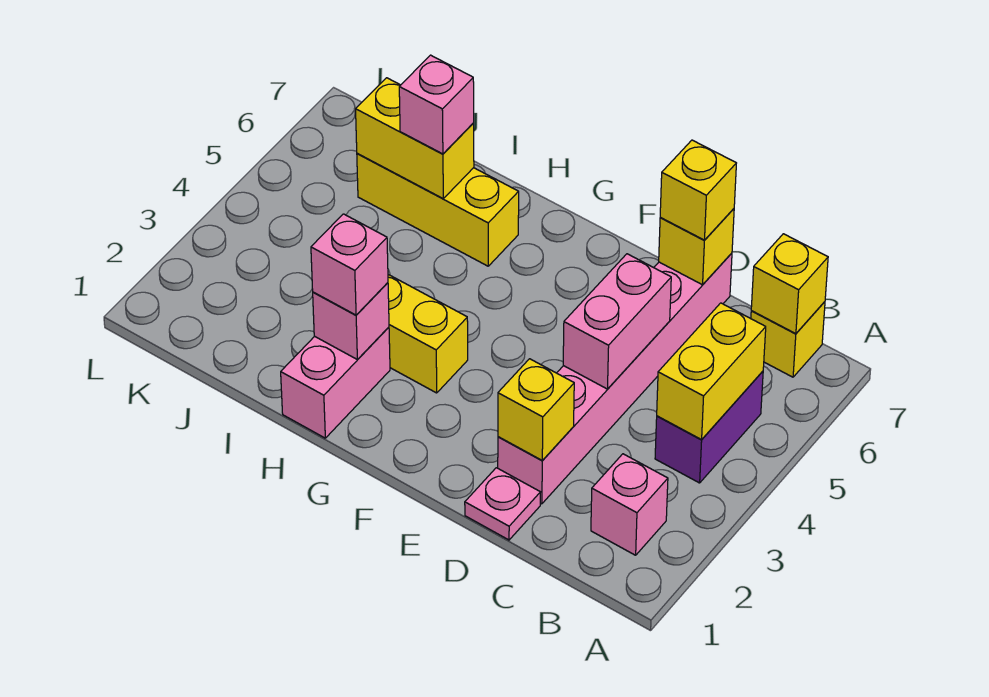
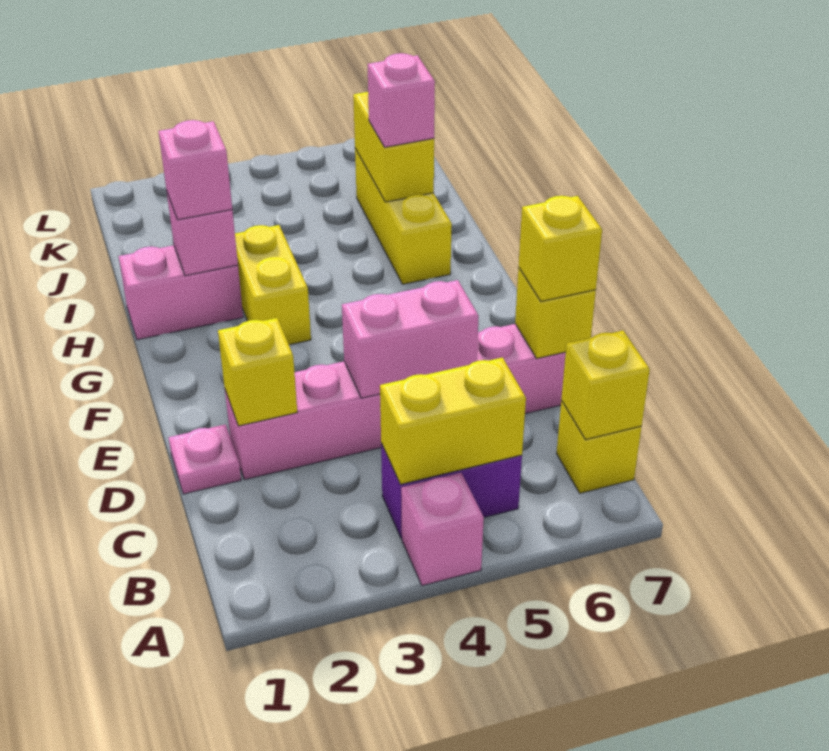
pink 1x1 brick [591,454,668,555] -> pink 1x1 brick moved to [401,473,484,586]

